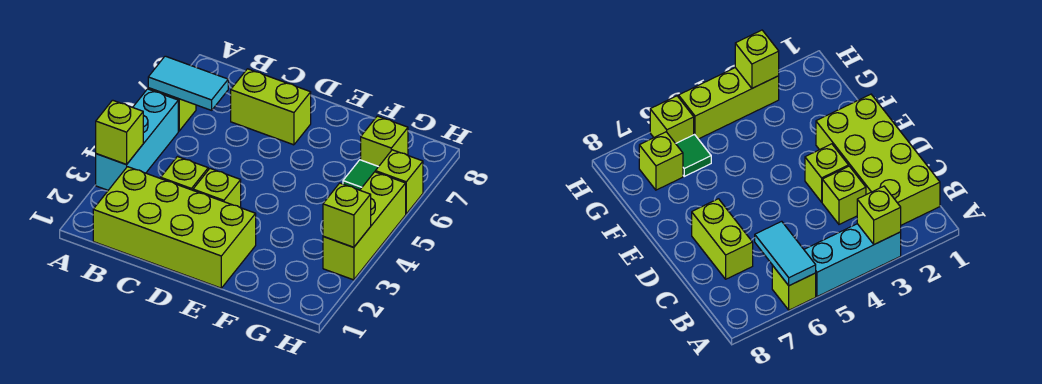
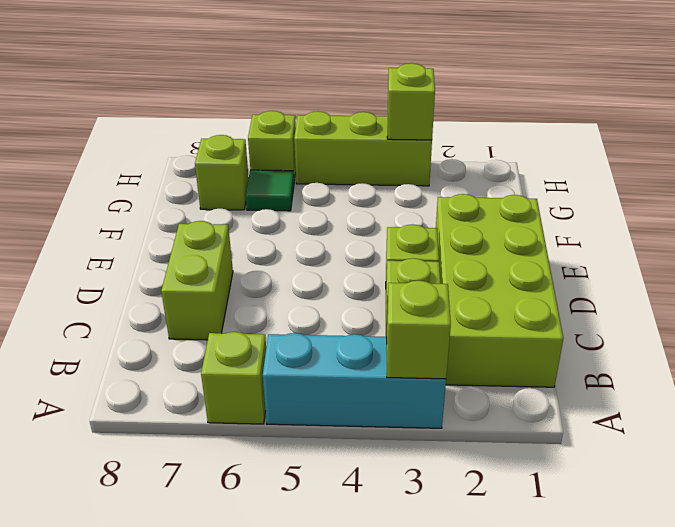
cyan 1x2 tile [148,56,228,110] -> none

